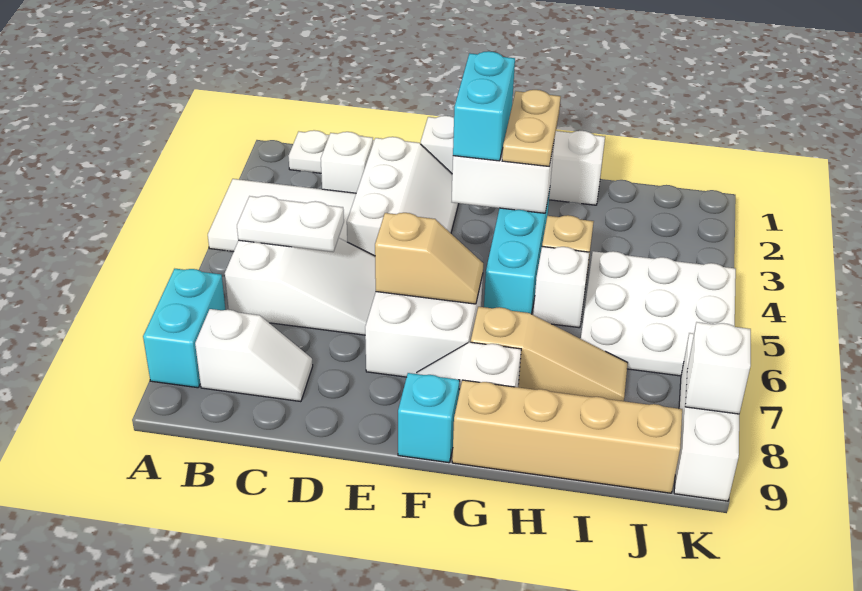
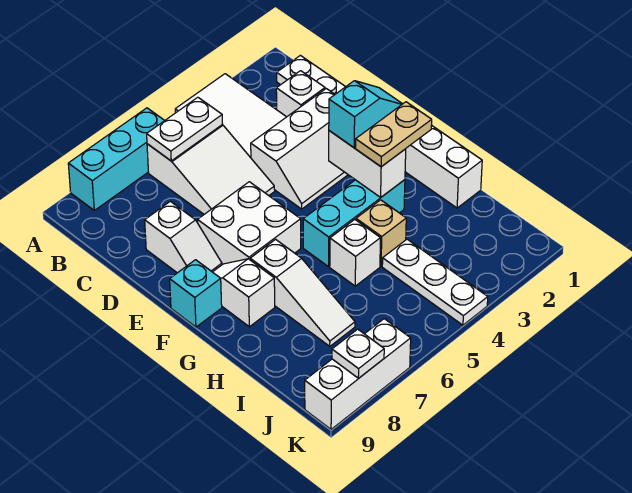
cyan 1x2 brick [143,269,225,388] -> cyan 1x3 brick [68,108,165,210]
white 1x2 plate [237,196,344,252] -> white 1x2 plate turned to [147,97,222,161]
white 1x2 slope [195,309,313,402] -> white 1x2 slope moved to [145,201,222,273]
tan 1x2 slope [375,213,483,304] -> none
cyan 1x2 brick [453,51,515,161] -> cyan 1x2 slope [329,81,402,148]
tan 1x3 slope [471,307,628,401] -> white 1x3 slope [250,239,355,346]
tan 1x4 brick [452,380,682,493] -> none
white 3x3 plate [581,251,736,376] -> white 1x3 plate [382,239,488,325]
white 1x1 brick [685,322,751,414] -> white 1x1 plate [332,329,384,379]

